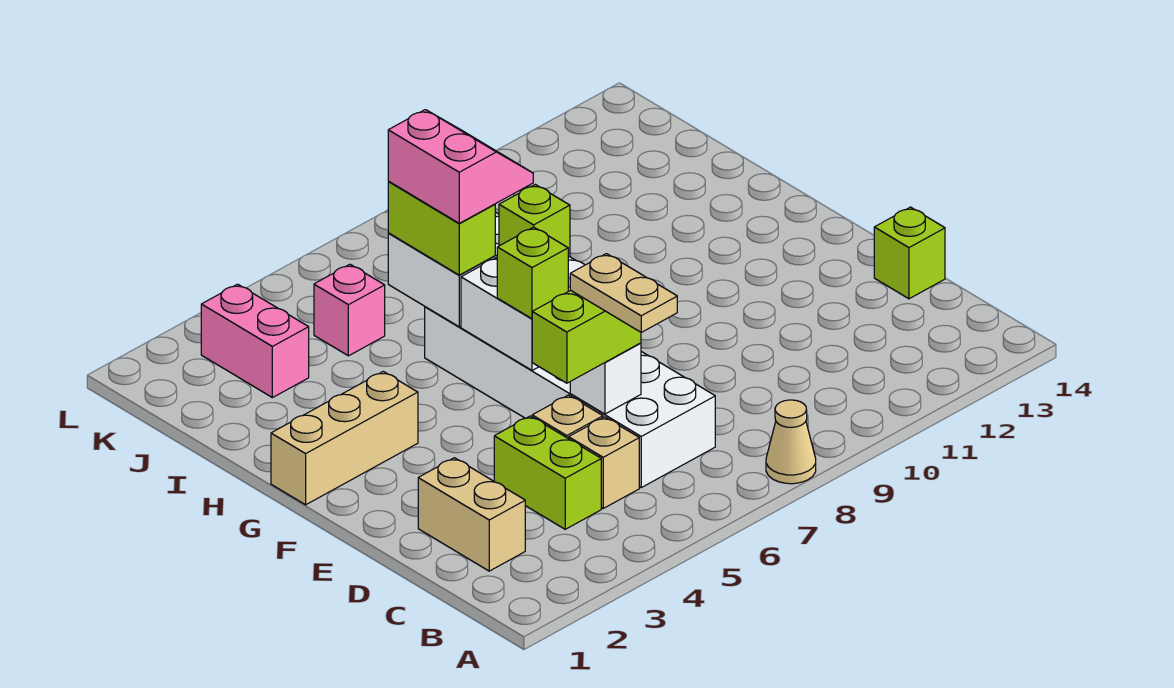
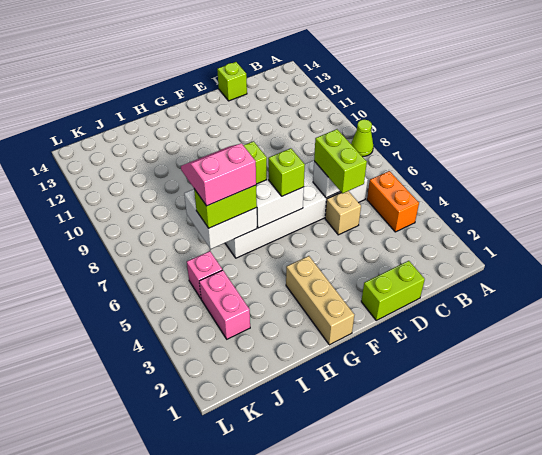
tan 1x1 cone [766,400,816,484] -> lime 1x1 cone [351,120,373,157]
none -> orange 1x2 brick [367,171,419,232]
tan 1x2 brick [418,458,525,571] -> none
lime 1x2 brick [494,416,601,529] -> lime 1x2 brick moved to [361,261,425,320]
tan 1x1 brick [569,417,639,508] -> none
tan 1x2 plate [570,254,677,332] -> none
pink 1x2 brick [201,284,309,398] -> pink 1x2 brick turned to [199,270,250,339]

